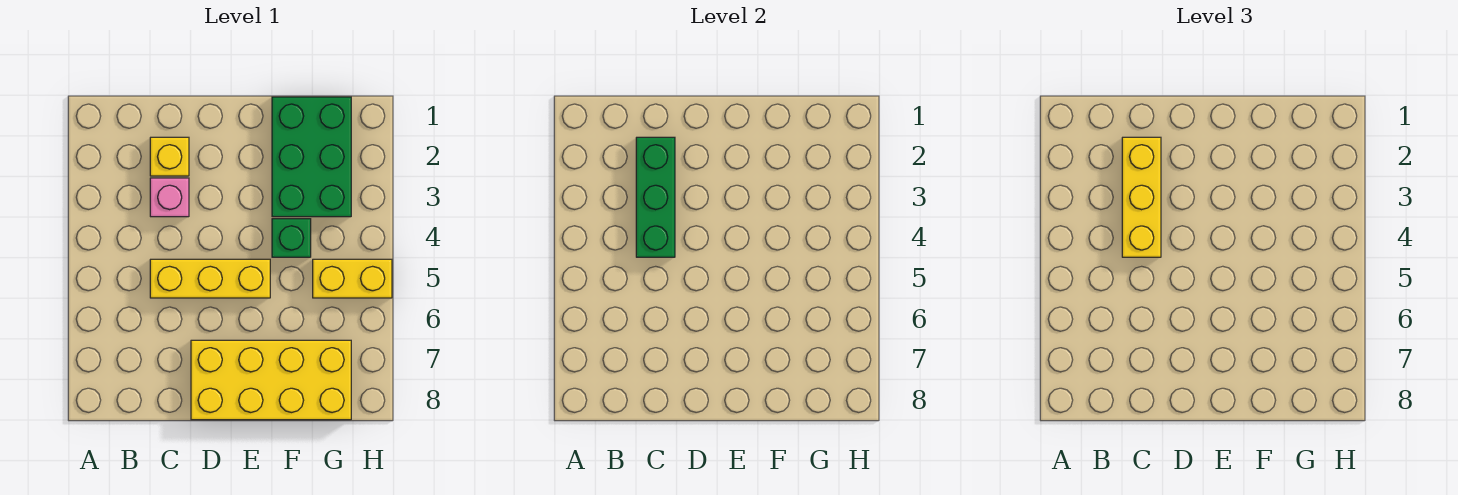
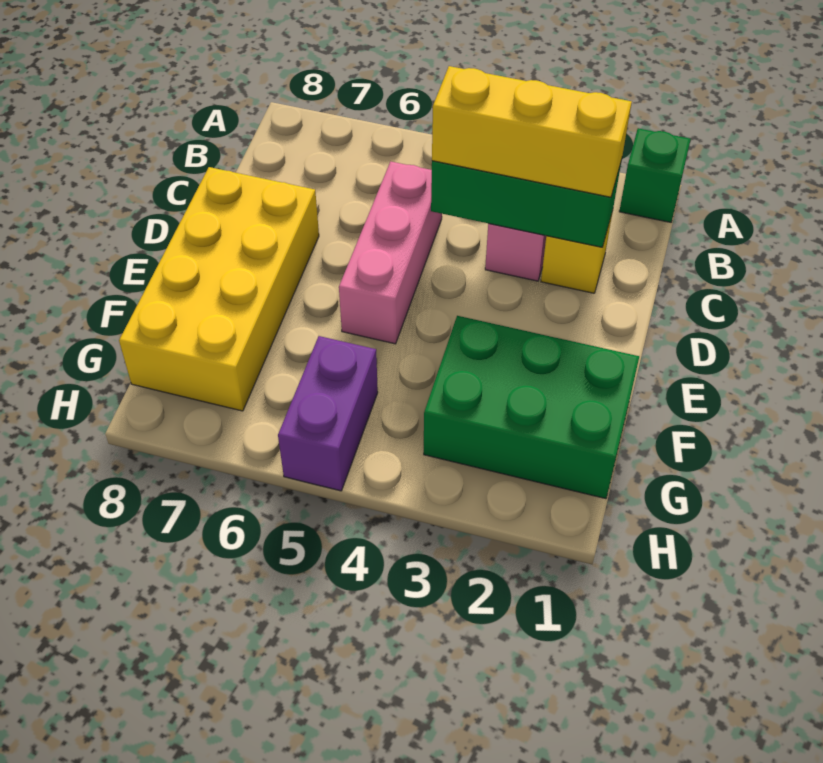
yellow 1x3 brick [150,259,270,298] -> pink 1x3 brick [339,162,442,344]
green 1x1 brick [272,219,311,257] -> green 1x1 brick moved to [619,128,691,222]
yellow 1x2 brick [313,259,392,298] -> purple 1x2 brick [278,336,378,491]

